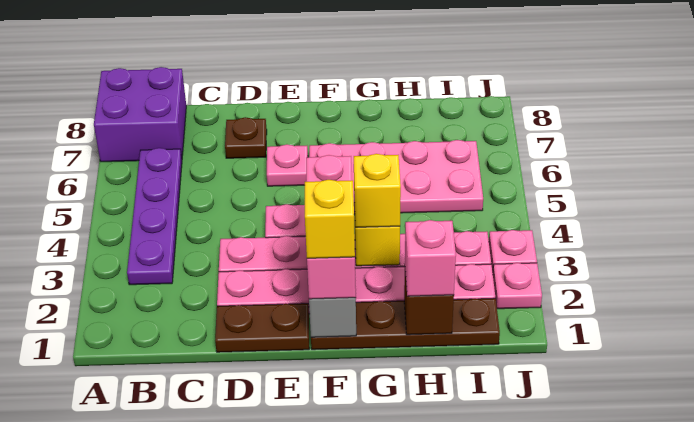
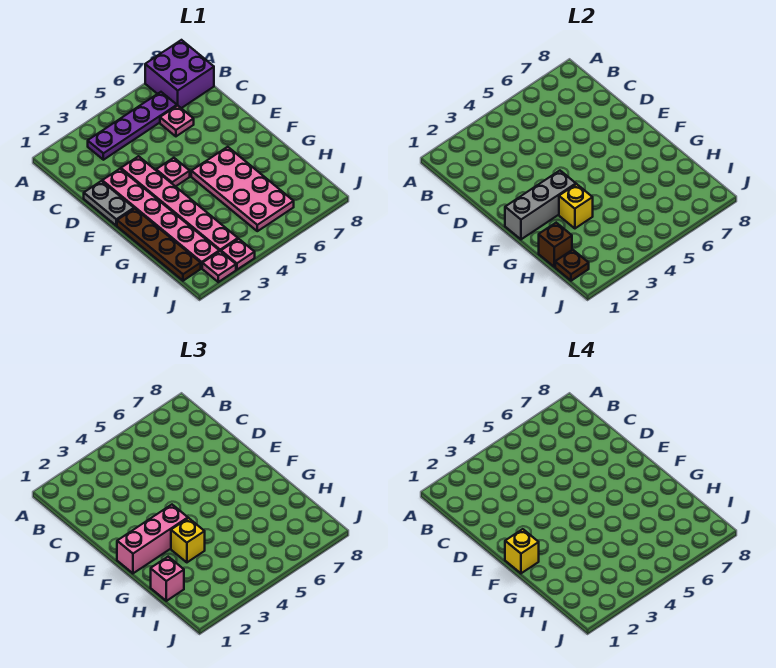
brown 1x2 plate [215,304,309,352] -> grey 1x2 plate [84,181,134,226]
brown 1x1 plate [225,117,267,158] -> brown 1x1 plate moved to [555,250,589,281]
pink 1x1 plate [267,144,308,186] -> pink 1x1 plate moved to [160,106,194,136]

